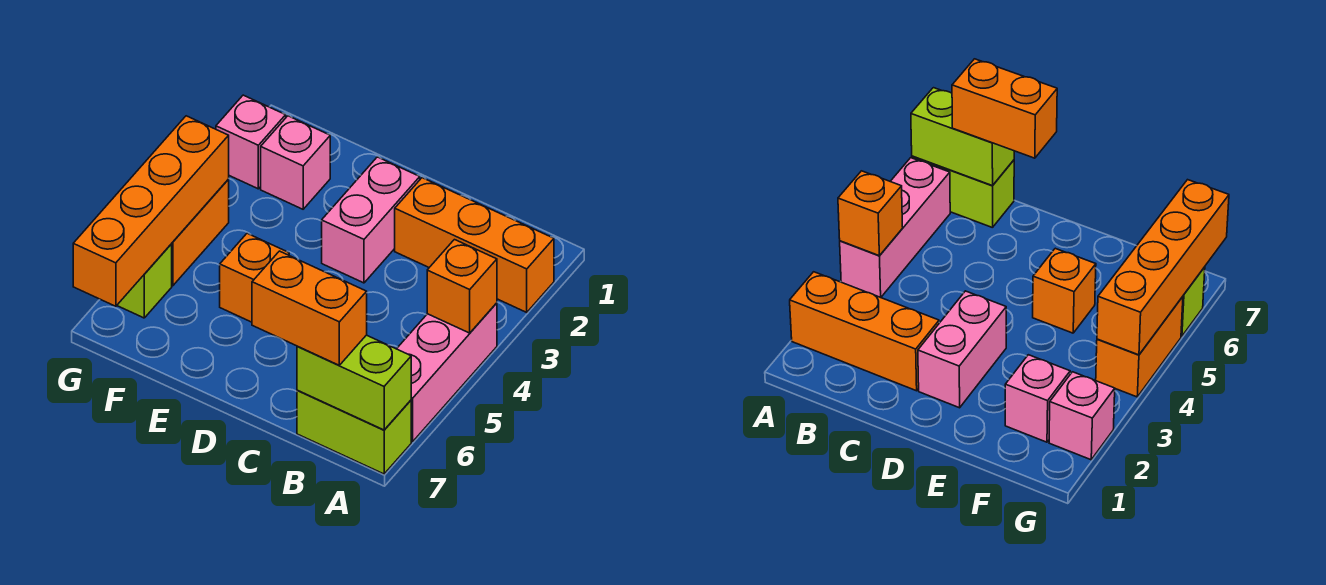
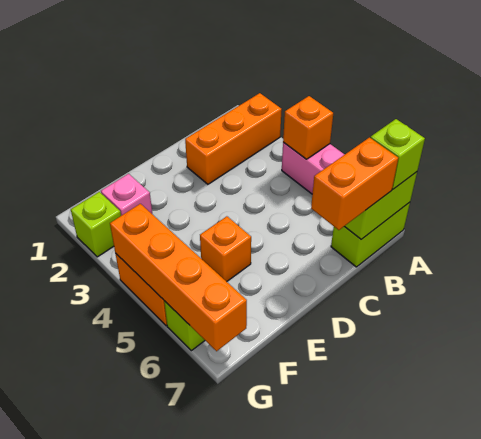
none -> lime 1x1 brick [371,119,425,189]
pink 1x2 brick [322,157,420,283] -> none
pink 1x1 brick [216,95,286,189] -> lime 1x1 brick [71,192,121,257]

